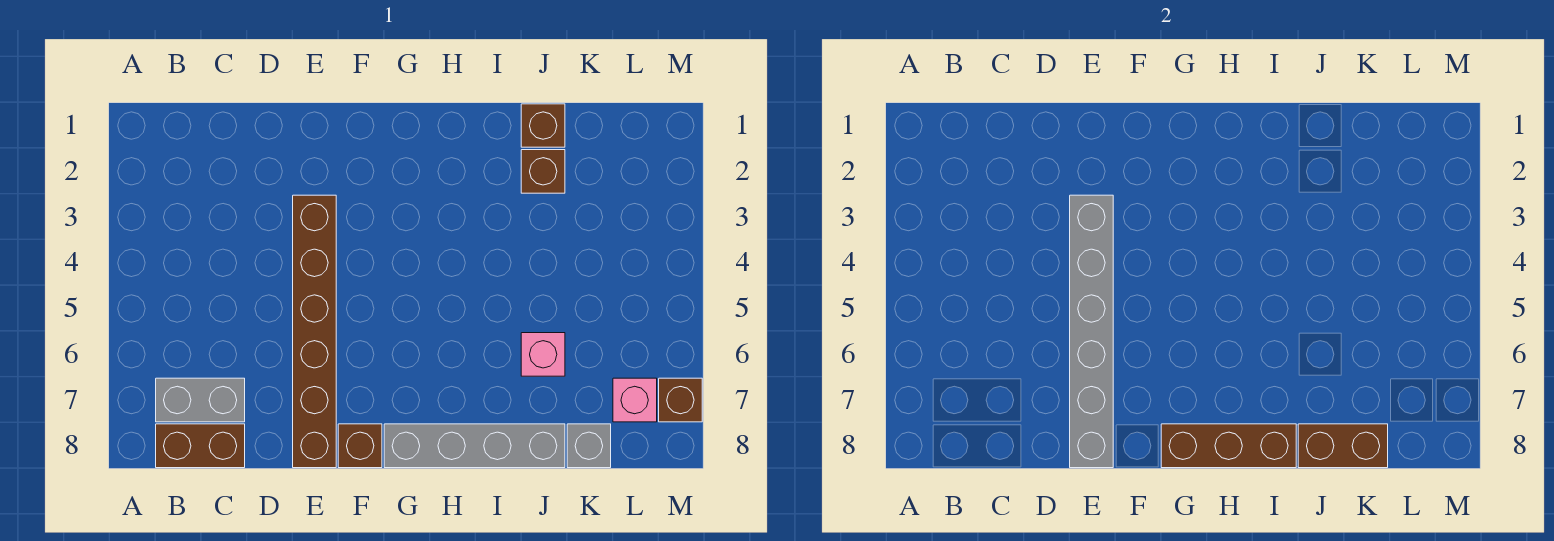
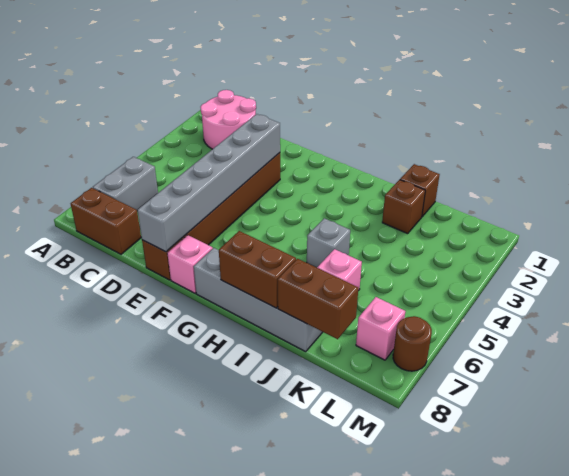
none -> pink 2x2 round brick [201,90,256,149]
grey 1x2 brick [156,378,245,422] -> grey 1x2 brick turned to [93,157,158,210]
brown 1x1 brick [338,424,382,468] -> pink 1x1 brick [167,235,213,293]
brown 1x3 brick [1161,424,1296,468] -> brown 1x2 brick [219,231,296,308]
grey 1x1 brick [567,424,611,468] -> grey 1x1 brick moved to [307,218,350,268]
brown 1x1 brick [659,378,702,422] -> brown 1x1 round brick [393,316,432,371]

